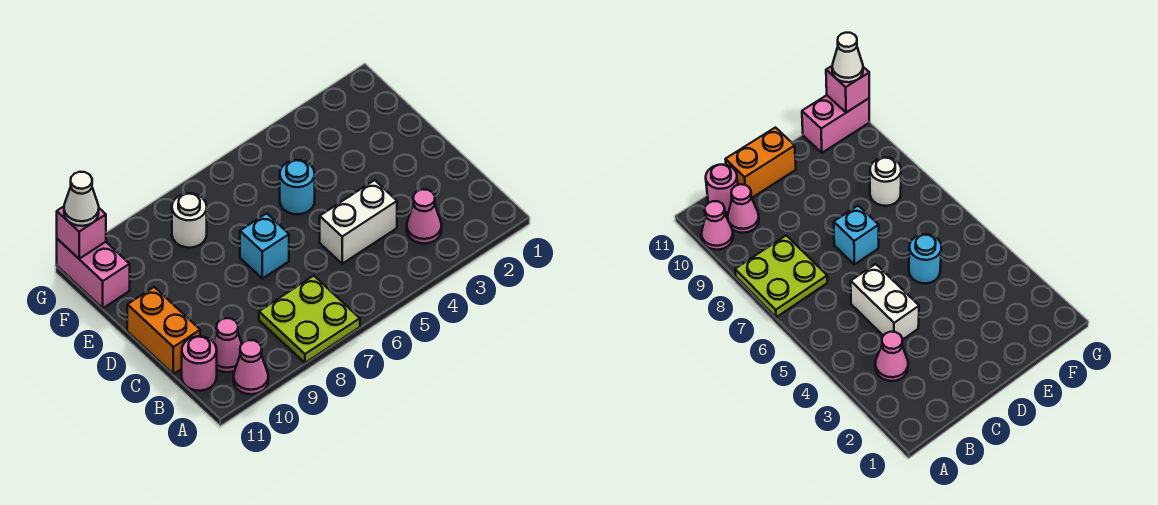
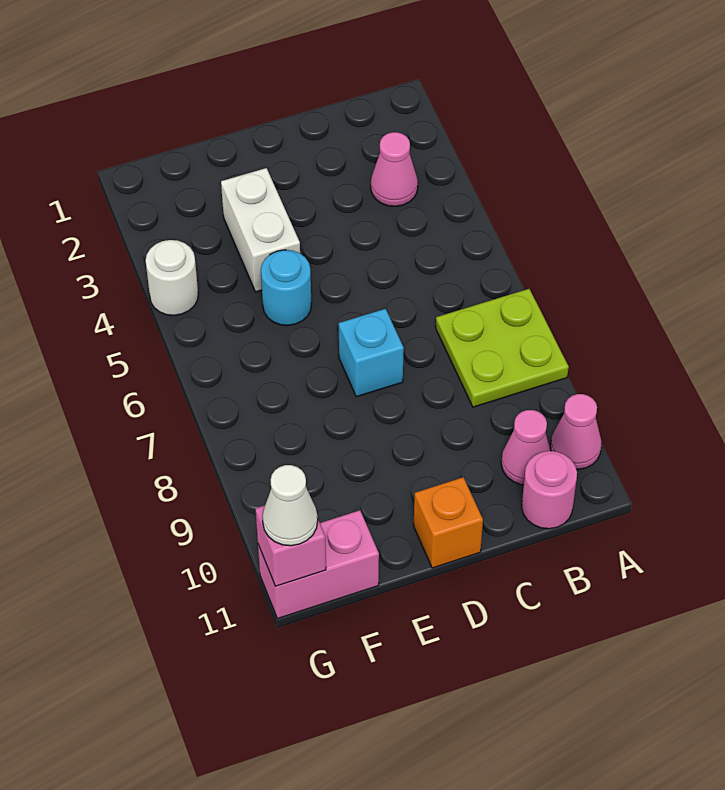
white 1x2 brick [320,180,397,264] -> white 1x2 brick moved to [221,168,300,292]
orange 1x2 brick [127,287,200,374] -> orange 1x1 brick [413,477,483,568]
white 1x1 round brick [172,193,207,248] -> white 1x1 round brick moved to [146,240,198,315]

